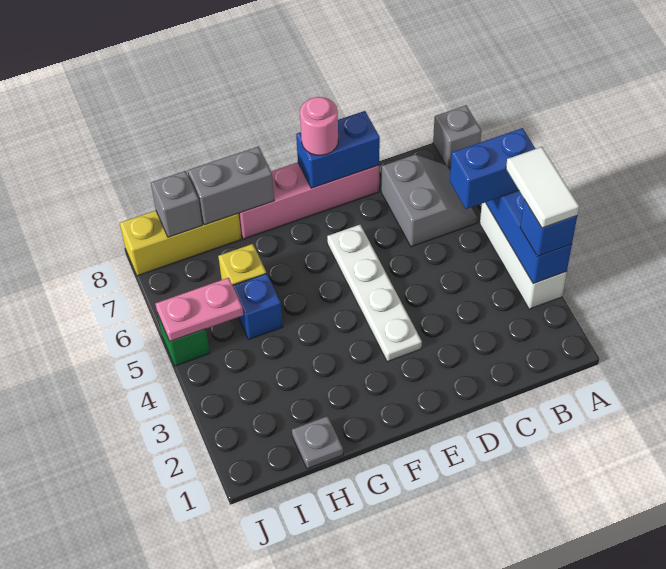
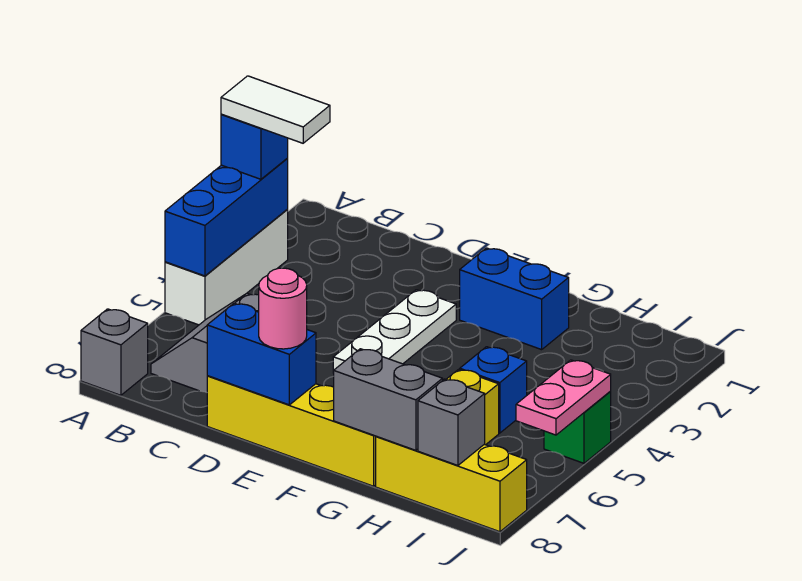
white 1x2 tile [506,147,579,228] -> white 1x2 tile turned to [221,76,330,143]
blue 1x2 brick [450,128,535,209] -> blue 1x2 brick moved to [460,248,569,350]
pink 1x4 brick [238,162,379,239] -> yellow 1x4 brick [207,376,376,486]
white 1x4 plate [327,225,422,362] -> white 1x3 plate [333,290,456,373]
grey 1x1 plate [292,416,343,469] -> none
pink 1x2 plate [156,278,243,341] -> pink 1x2 plate turned to [516,360,611,435]

